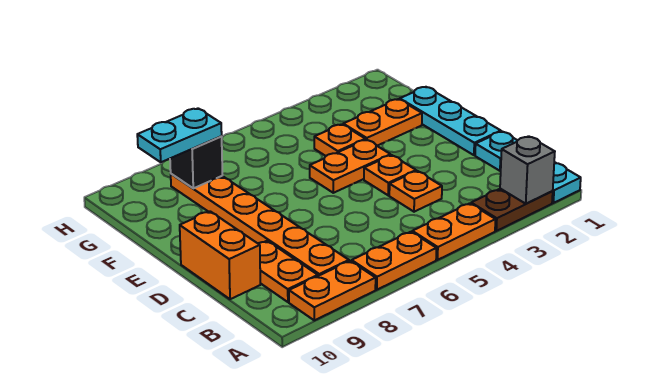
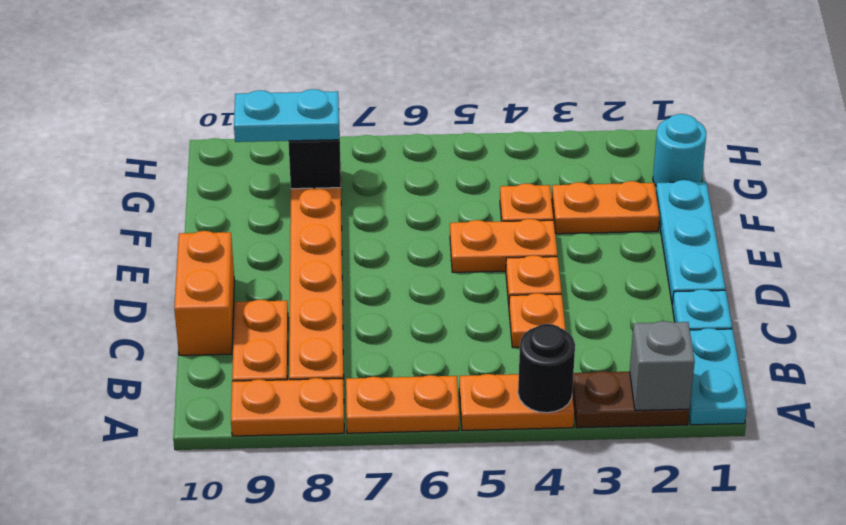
none -> black 1x1 round brick [518,324,575,413]
none -> cyan 1x1 round brick [653,114,706,186]

